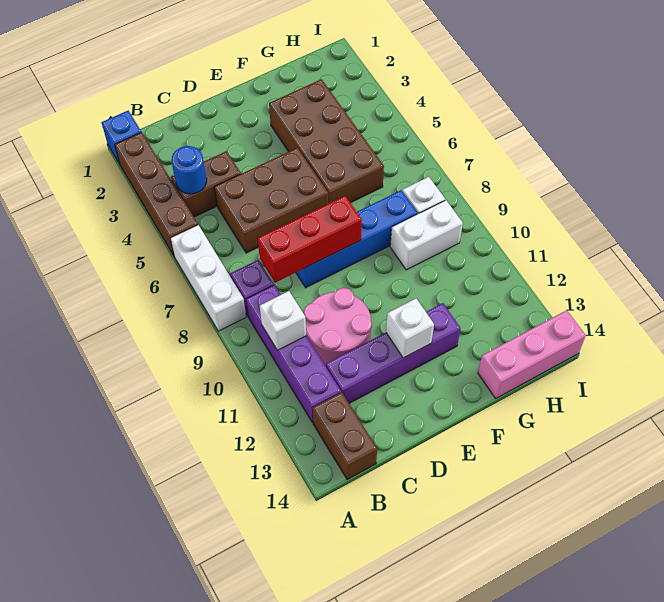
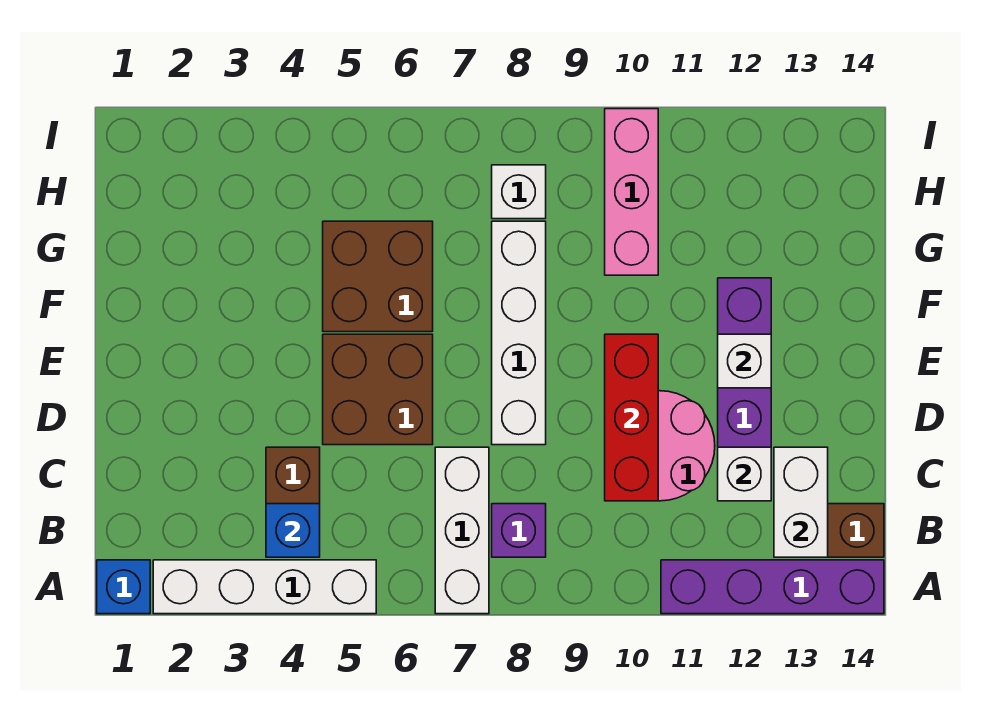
brown 1x4 brick [115,132,198,257] -> white 1x4 brick [153,560,376,614]
white 1x3 brick [170,225,246,331] -> white 1x3 brick turned to [435,447,489,614]
blue 1x1 round brick [172,146,207,194] -> blue 1x1 brick [266,504,320,557]
purple 1x4 brick [246,285,341,423] -> purple 1x4 brick moved to [661,560,884,614]
white 1x1 brick [260,291,306,350] -> white 1x1 brick moved to [718,447,771,501]
brown 2x3 brick [214,148,328,253] -> brown 2x2 brick [323,334,433,445]
red 1x3 brick [258,196,362,283] -> red 1x3 brick moved to [605,334,658,501]
blue 1x4 brick [296,190,417,288] -> white 1x4 brick [492,221,546,445]
brown 2x4 brick [269,79,384,203] -> brown 2x2 brick [323,221,433,332]
white 1x2 brick [390,200,463,270] -> white 1x2 brick moved to [774,447,828,557]
pink 1x3 brick [478,310,586,398] -> pink 1x3 brick moved to [605,109,658,275]

